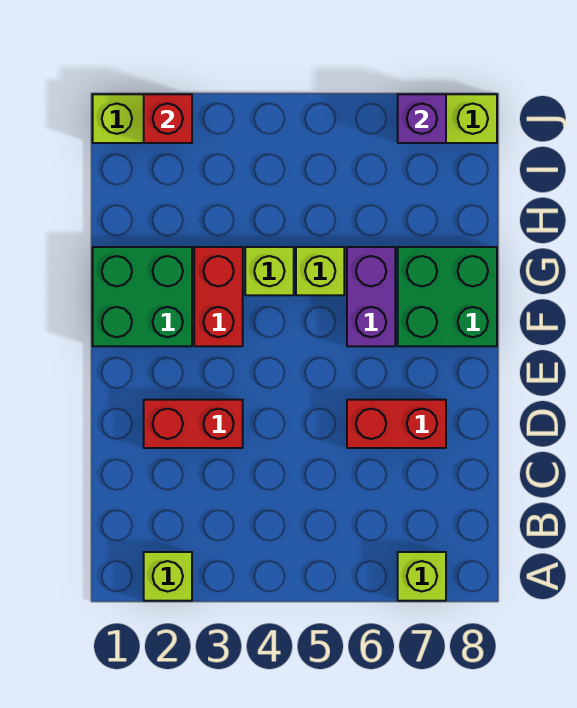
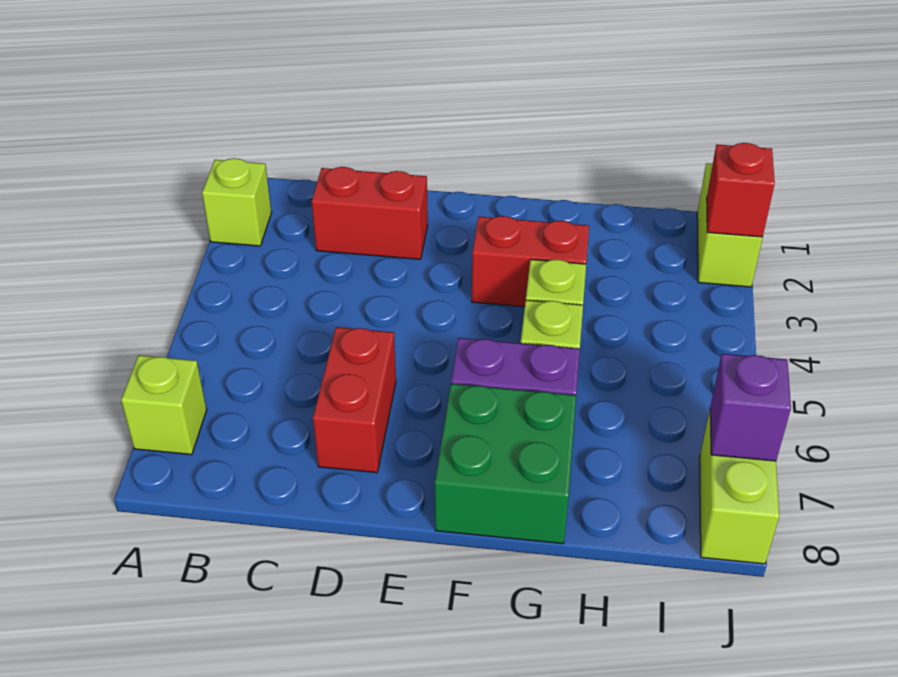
red 1x2 brick [144,400,243,448] -> red 1x2 brick turned to [311,167,428,259]
green 2x2 brick [93,247,192,346] -> none

